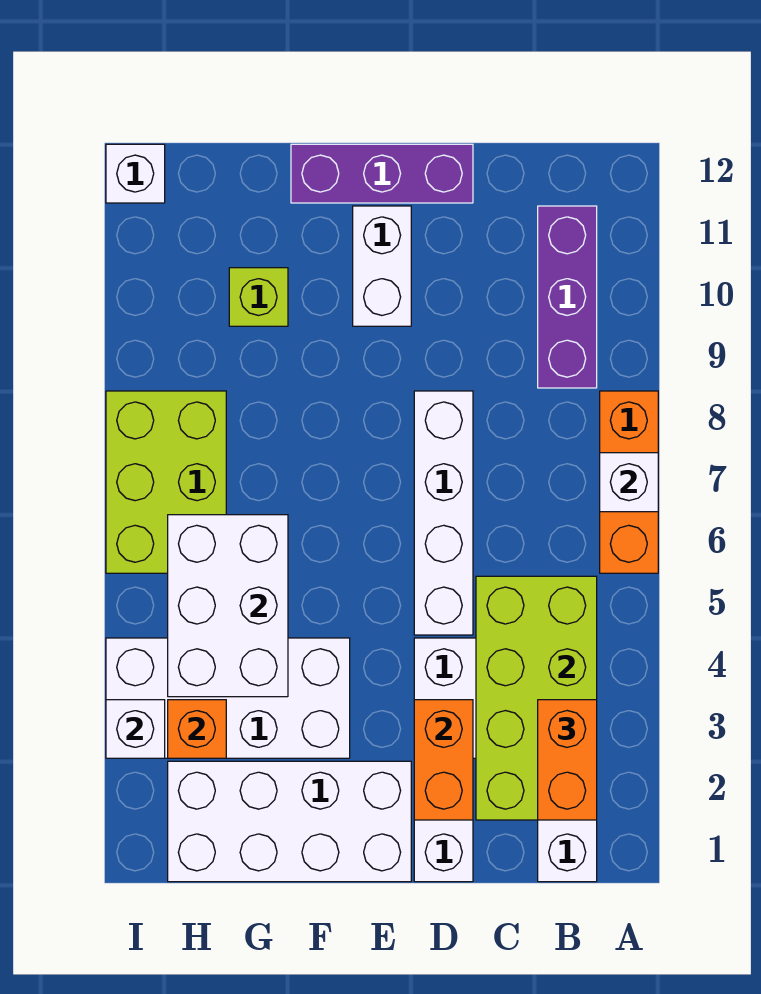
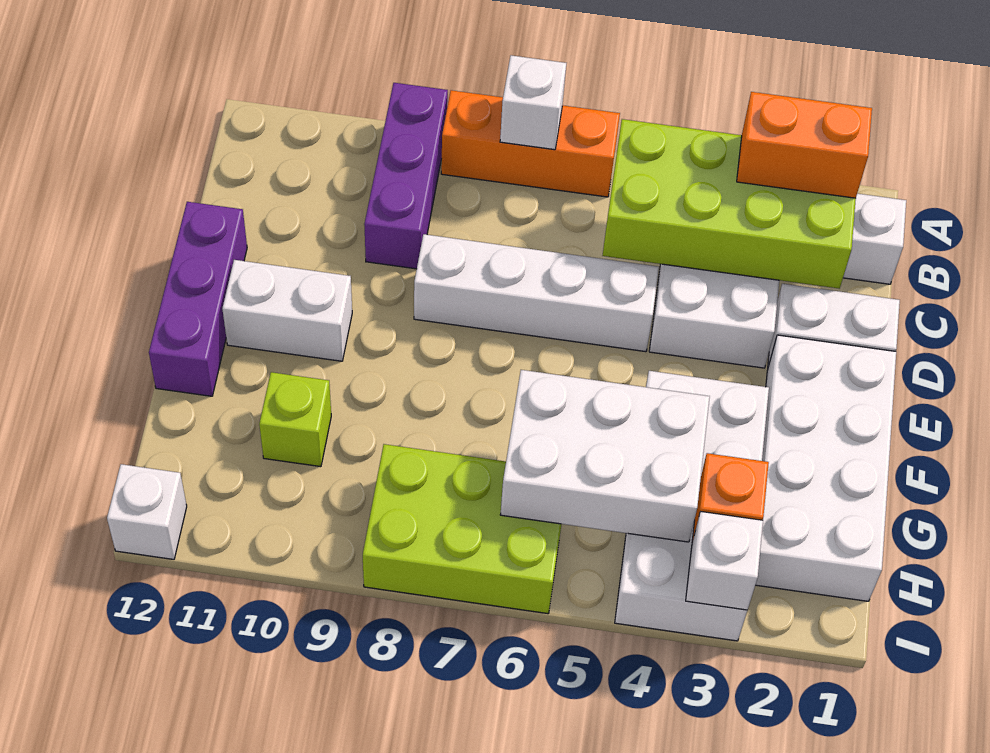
purple 1x3 brick [538,206,597,388] -> purple 1x3 brick turned to [364,83,448,269]
orange 1x2 brick [414,700,473,820] -> none

